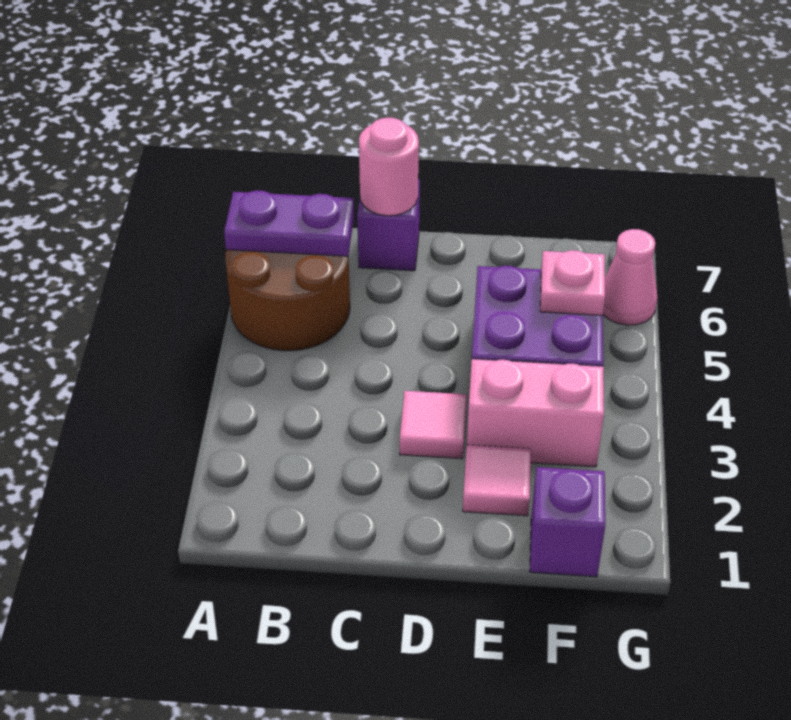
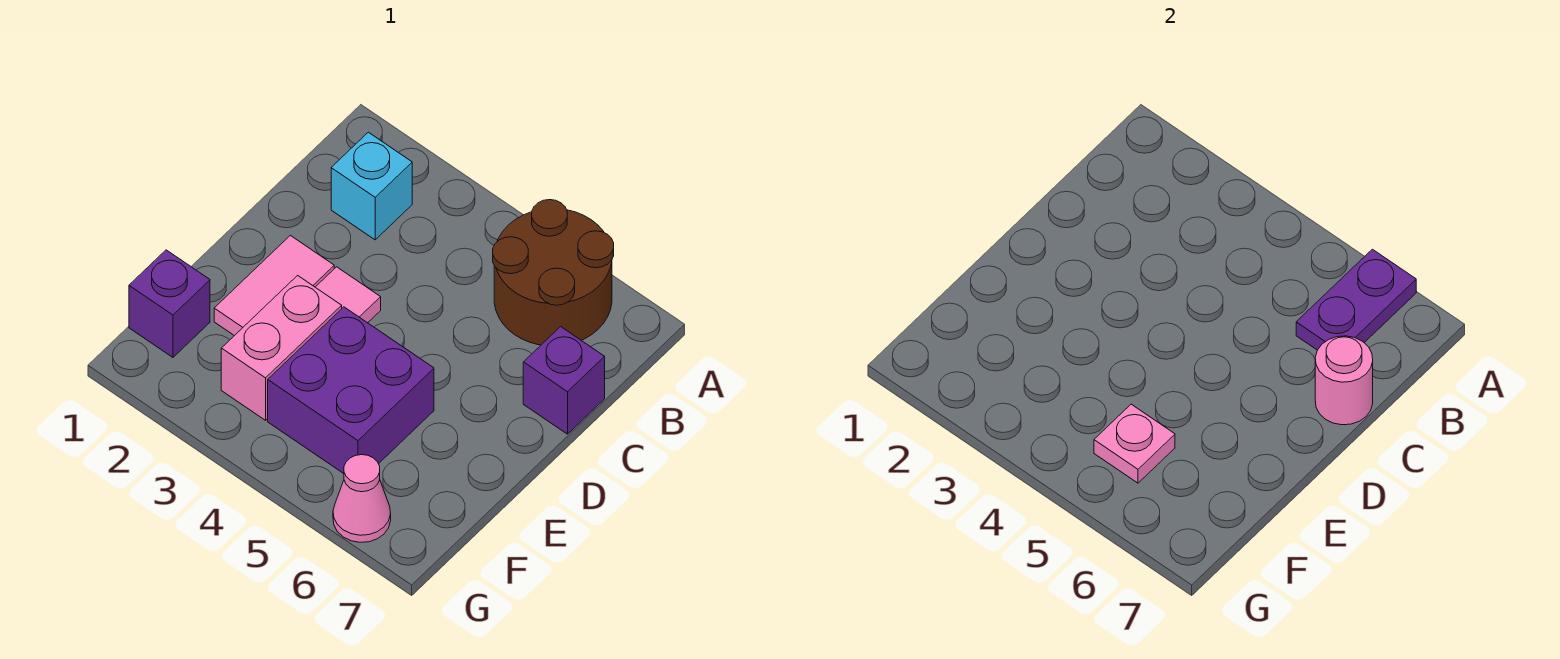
none -> cyan 1x1 brick [331,132,412,240]
pink 1x1 tile [463,445,531,516] -> pink 1x2 tile [214,235,334,336]

